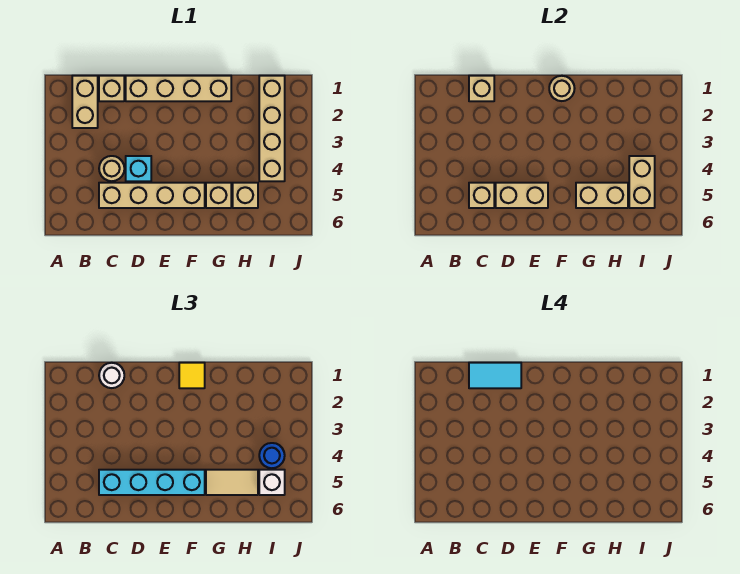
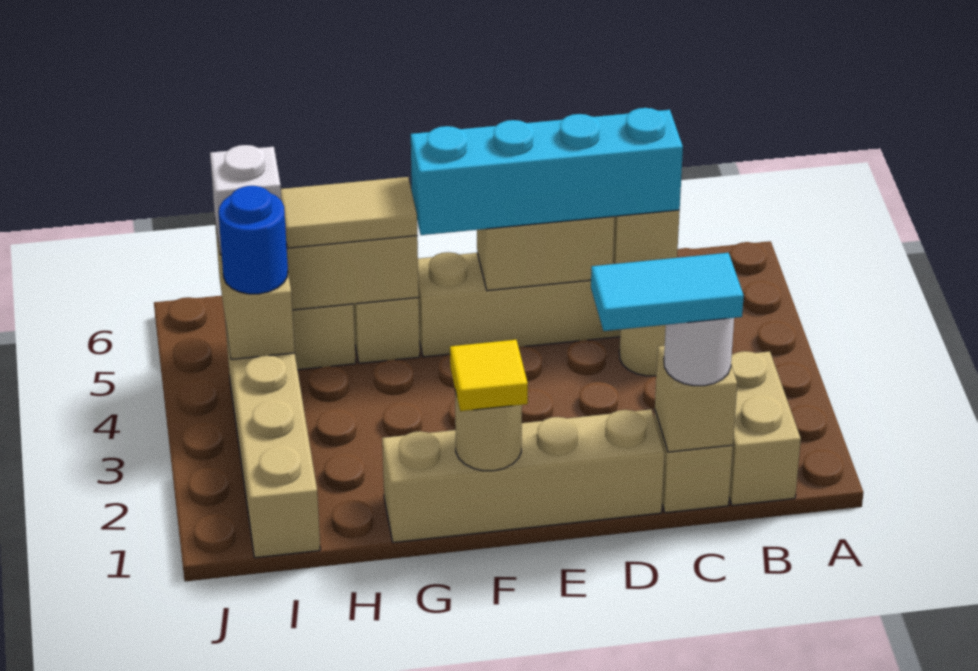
cyan 1x1 brick [126,156,151,181] -> none

